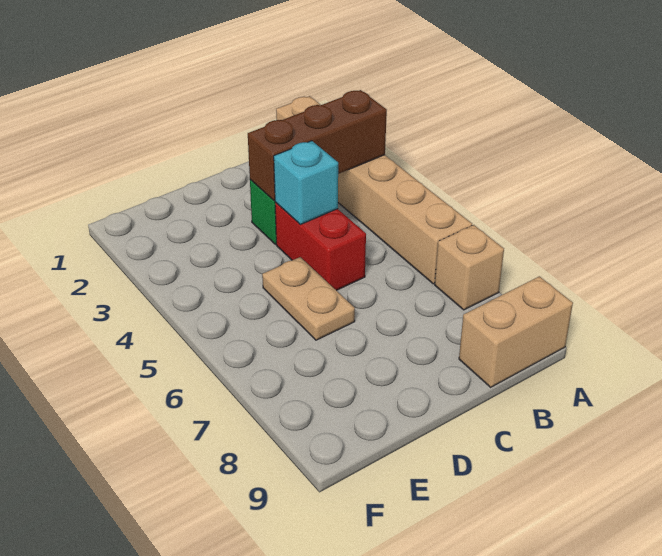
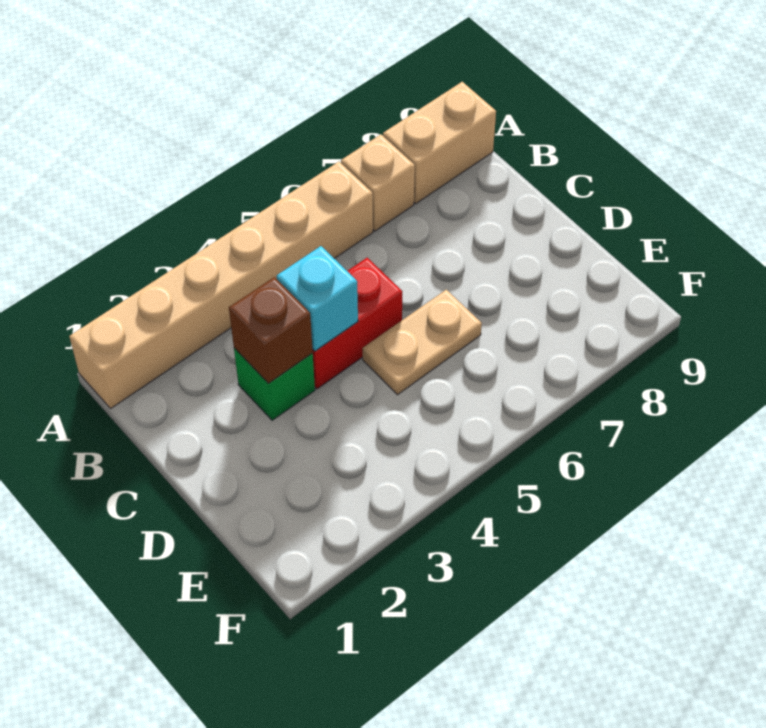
brown 1x3 brick [248,90,387,200] -> brown 1x1 brick [229,277,313,383]
tan 1x2 brick [459,276,573,387] -> tan 1x2 brick turned to [383,82,496,204]

